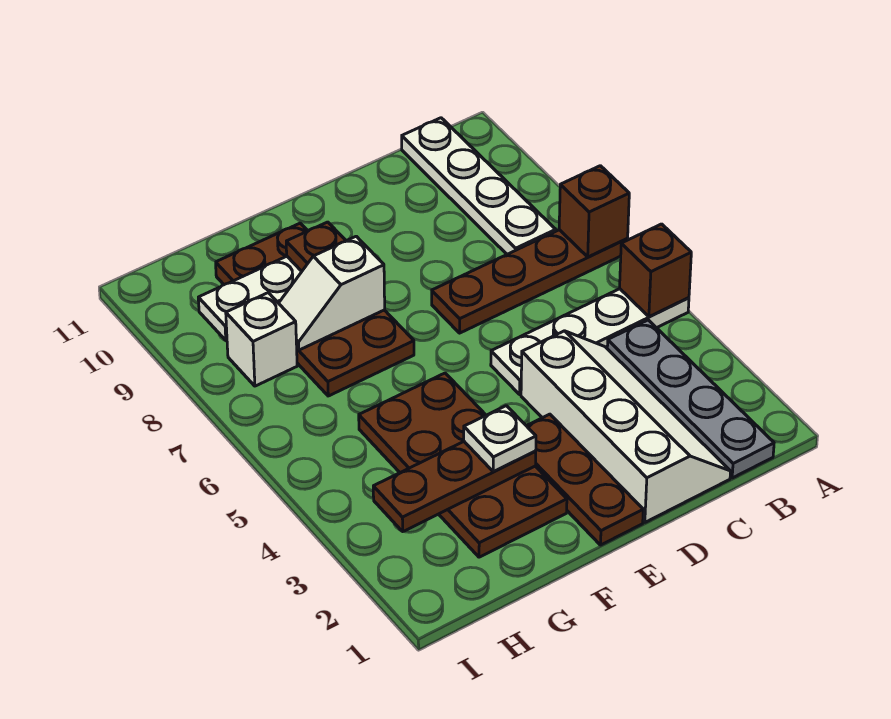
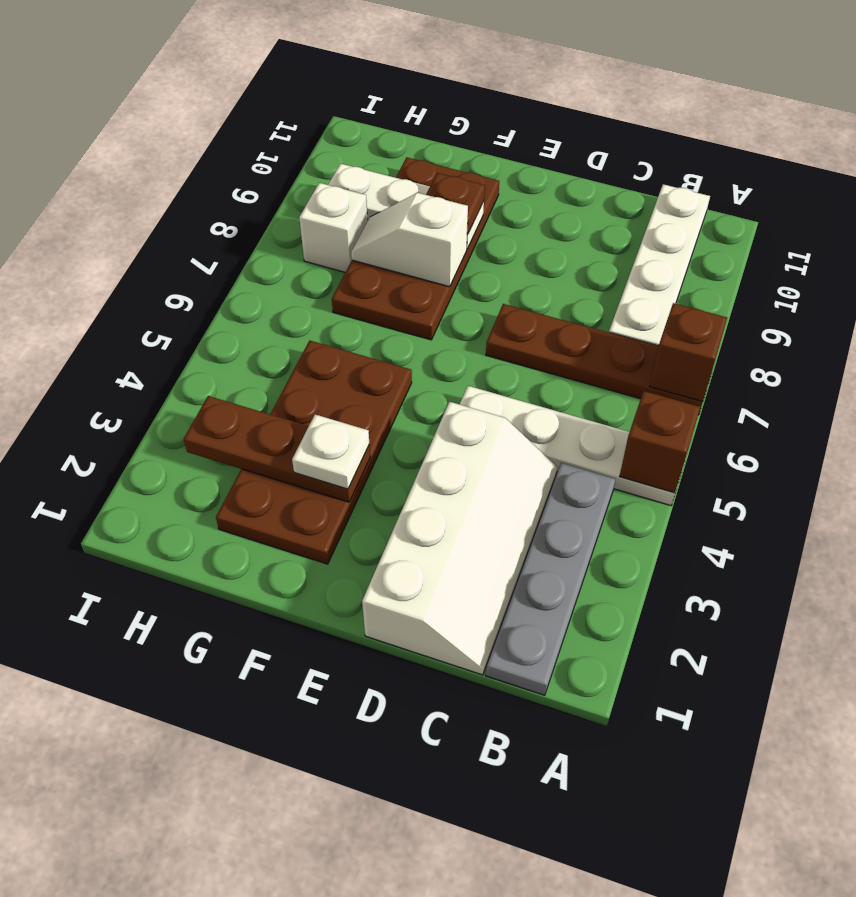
brown 1x3 plate [527,414,643,545] -> none

